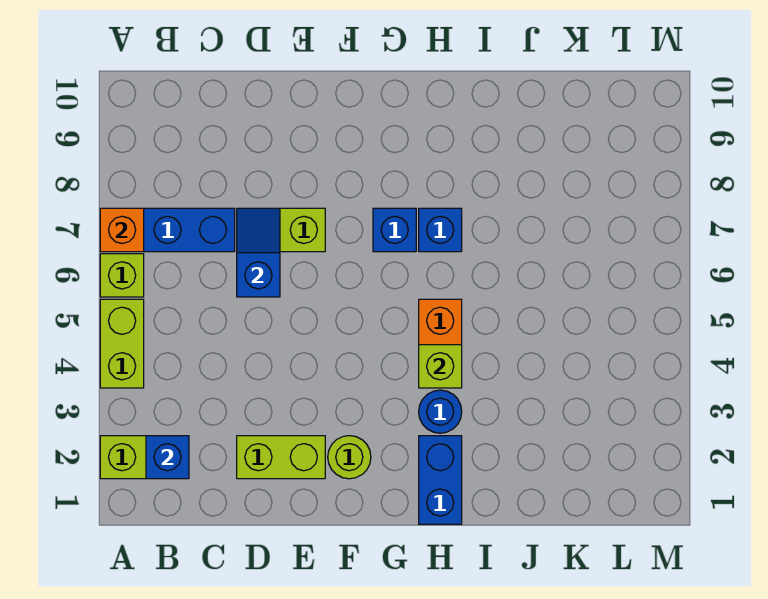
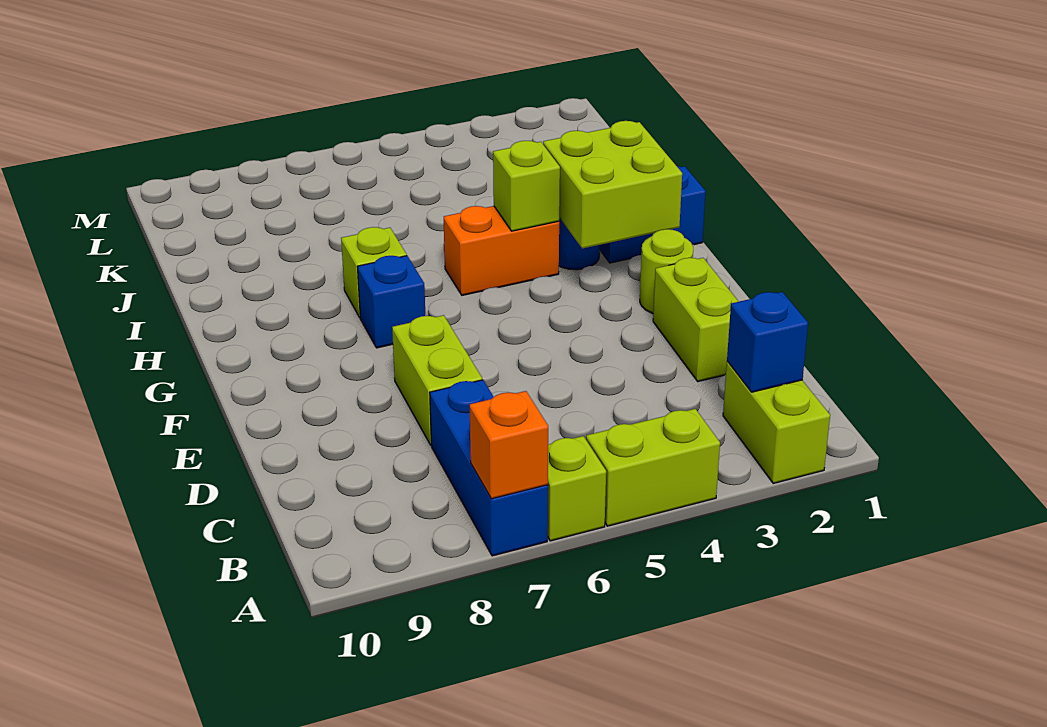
blue 1x2 slope [237,208,280,297] -> none
none -> lime 2x2 brick [543,121,682,249]
blue 1x1 brick [419,208,462,252] -> lime 1x1 brick [341,227,407,318]

